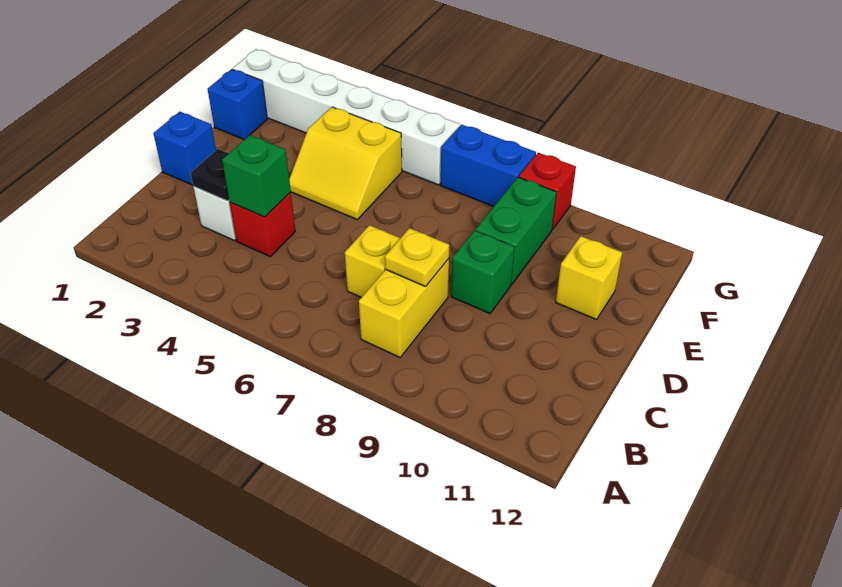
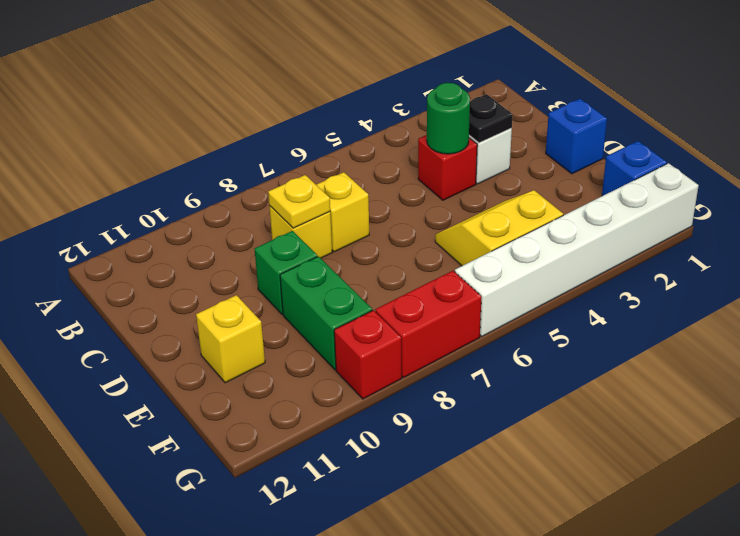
yellow 1x2 brick [359,259,449,357] -> yellow 1x1 brick [269,206,332,258]
green 1x1 brick [222,135,291,217] -> green 1x1 round brick [427,83,470,154]
blue 1x2 brick [441,125,536,207] -> red 1x2 brick [375,271,481,378]

